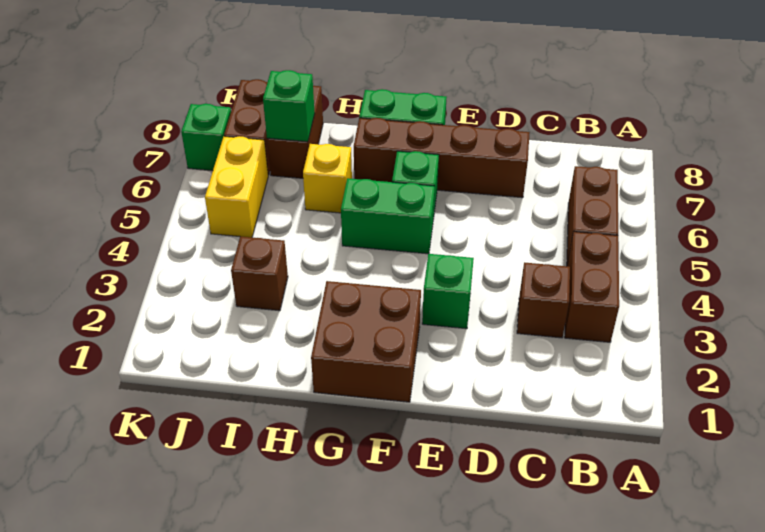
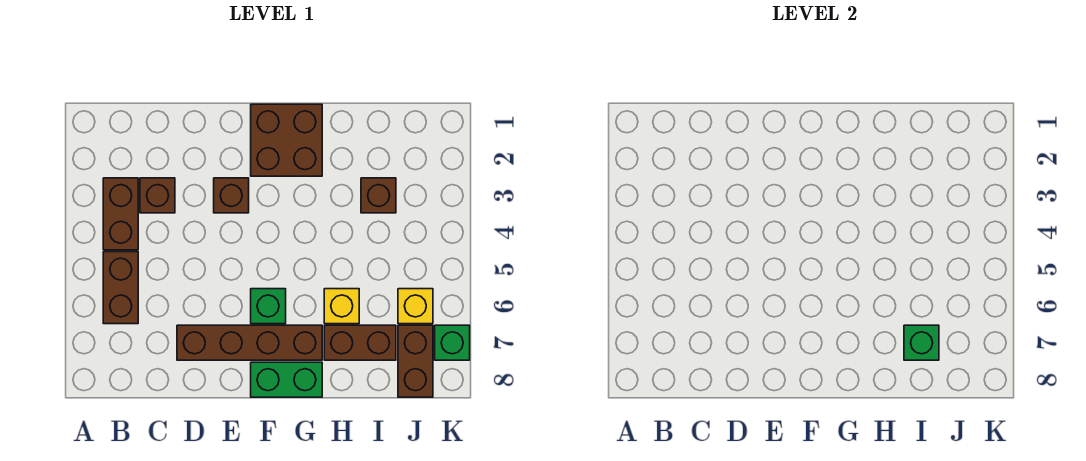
green 1x1 brick [422,254,474,329] -> brown 1x1 brick [214,178,249,213]
green 1x2 brick [341,178,435,254] -> none
brown 1x2 brick [267,86,323,178] -> brown 1x2 brick turned to [324,325,396,360]
yellow 1x2 brick [205,136,268,237] -> yellow 1x1 brick [398,289,433,324]

